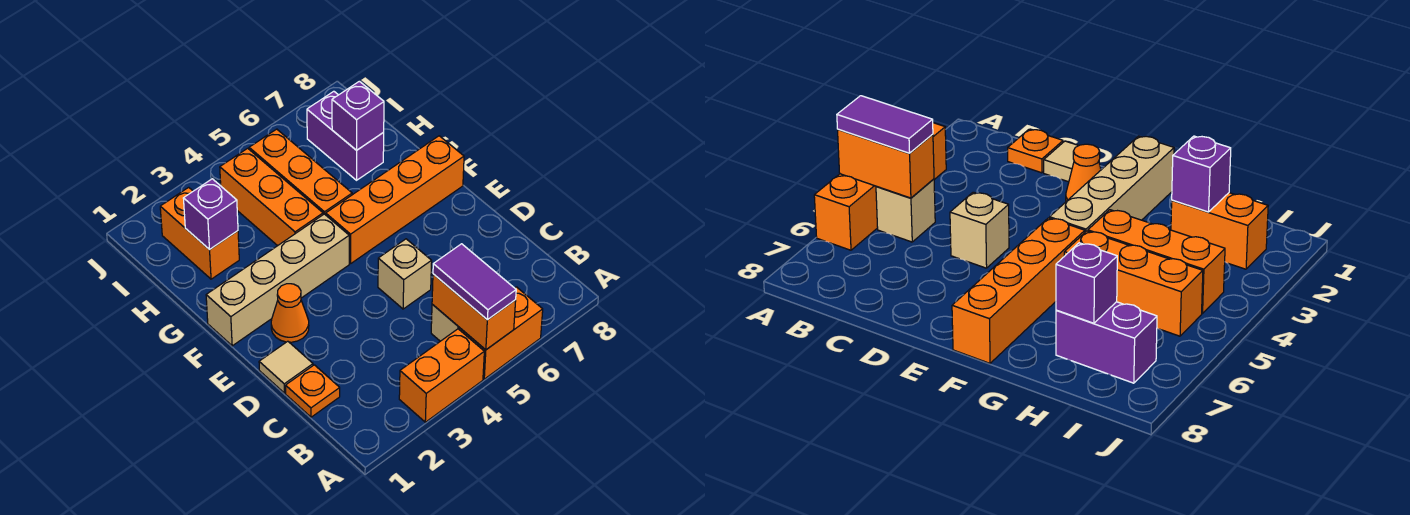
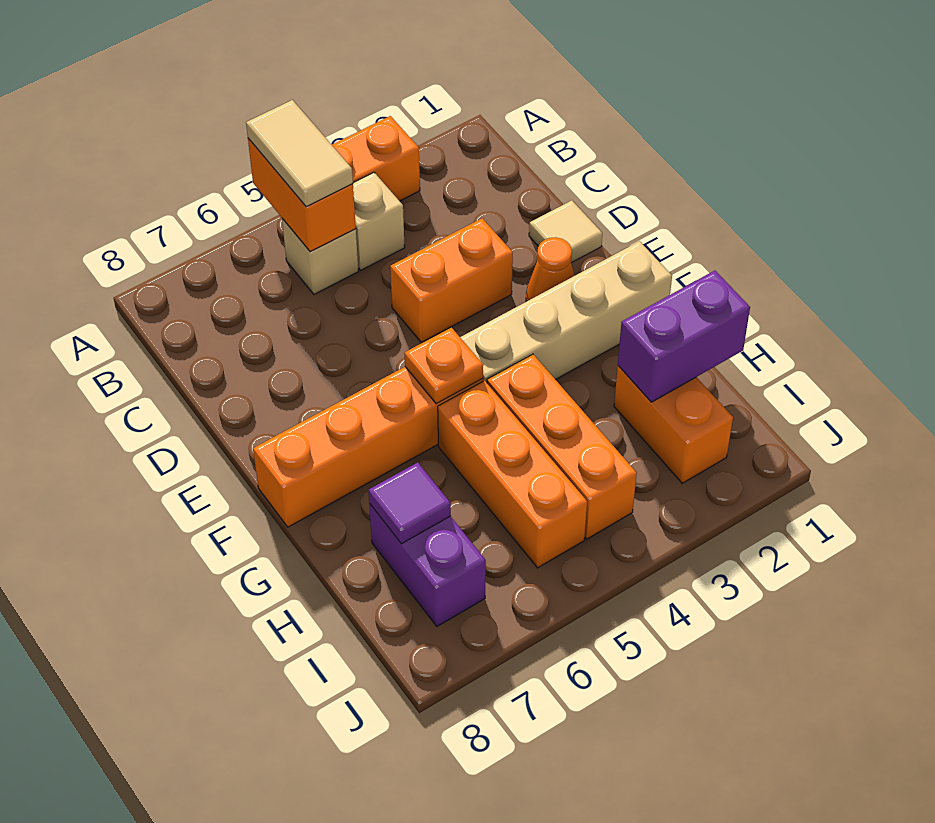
orange 1x2 brick [459,287,543,379] -> orange 1x2 brick moved to [390,218,513,343]
purple 1x2 tile [433,244,516,320] -> tan 1x2 tile [246,100,353,207]
orange 1x1 plate [286,365,340,417] -> orange 1x1 plate moved to [404,327,483,404]
tan 1x1 brick [378,239,432,309] -> tan 1x1 brick moved to [353,173,405,270]
purple 1x1 brick [183,179,238,250] -> purple 1x2 brick [618,271,750,402]
purple 1x1 brick [332,81,384,150] -> purple 1x1 tile [369,462,451,544]

